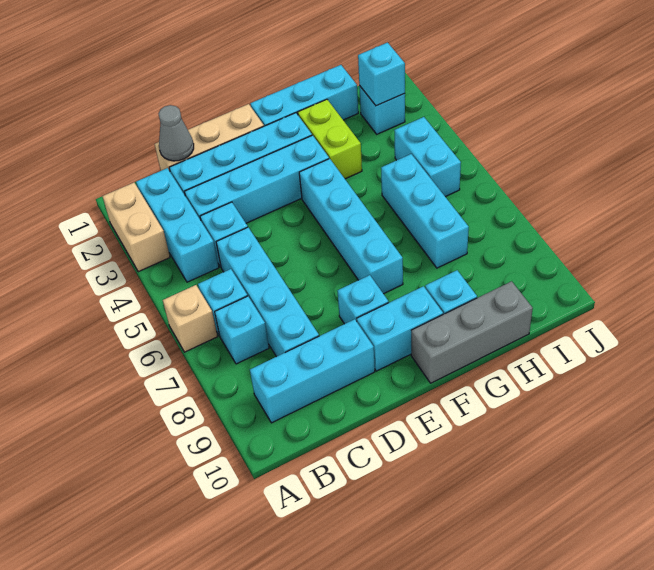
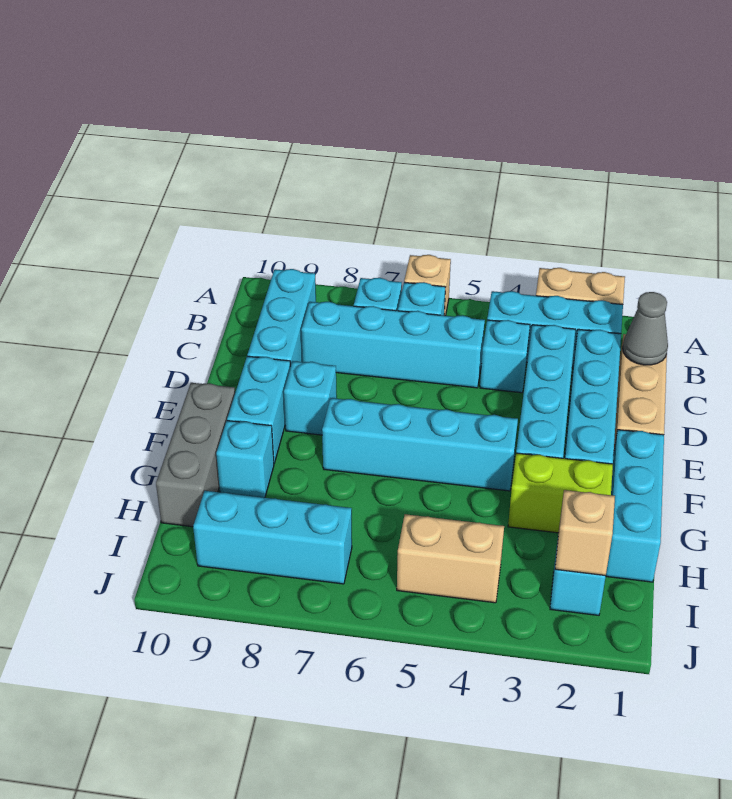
cyan 1x3 brick [381,154,469,268] -> cyan 1x3 brick moved to [193,491,352,584]
cyan 1x1 brick [358,43,405,106] -> tan 1x1 brick [555,490,615,576]
cyan 1x2 brick [394,117,461,197] -> tan 1x2 brick [397,514,504,603]

